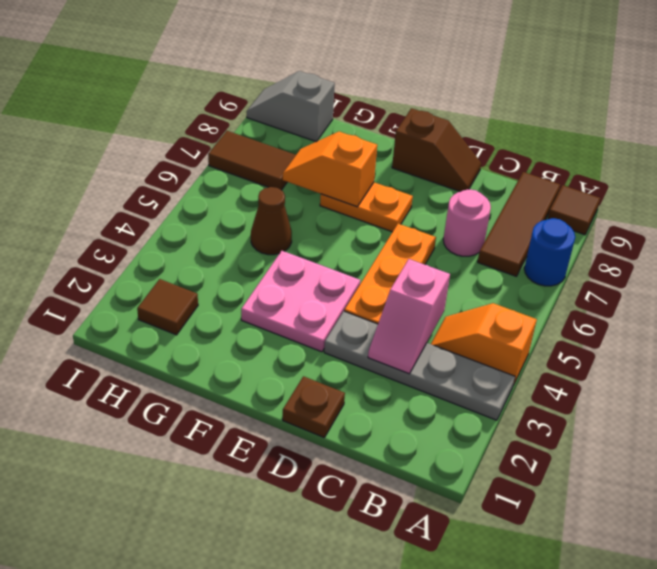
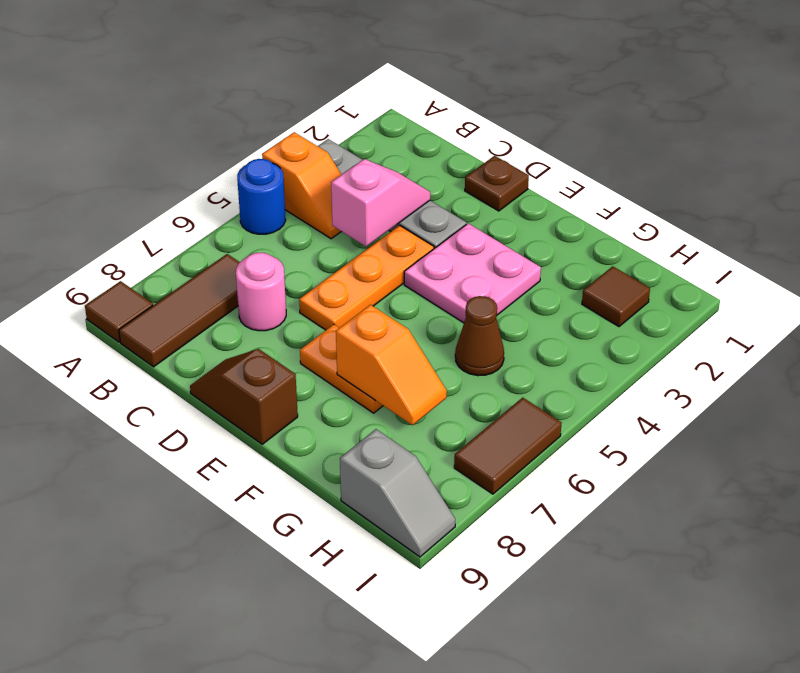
blue 1x1 round brick [524,218,575,286] -> blue 1x1 round brick moved to [237,159,286,234]
brown 1x2 tile [208,131,296,190] -> brown 1x2 tile turned to [454,398,561,494]

